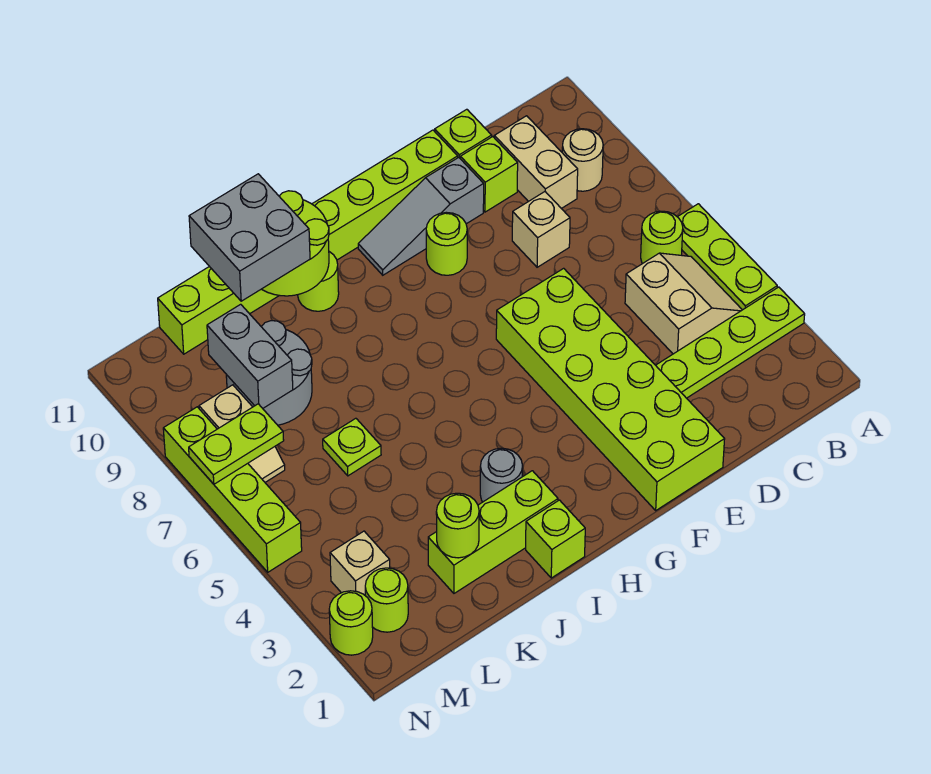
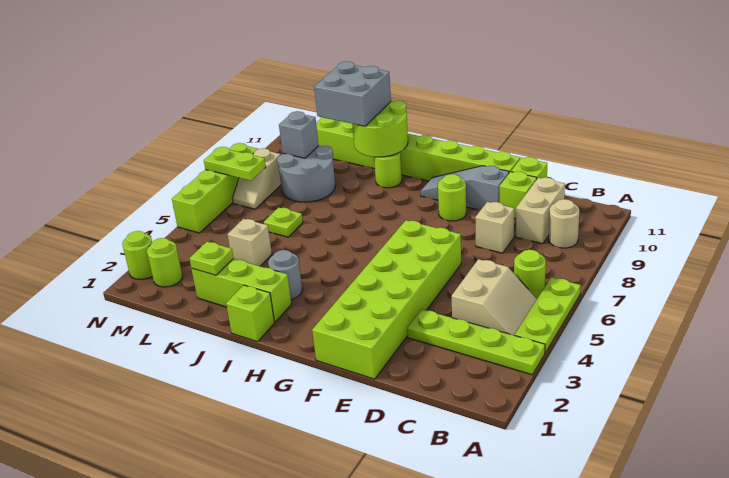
lime 1x1 round brick [436,493,479,558] -> lime 1x1 plate [189,242,233,275]
grey 1x2 brick [207,304,293,408] -> grey 1x1 brick [279,111,319,158]
tan 1x1 brick [330,531,390,596] -> tan 1x1 brick moved to [227,219,272,266]

